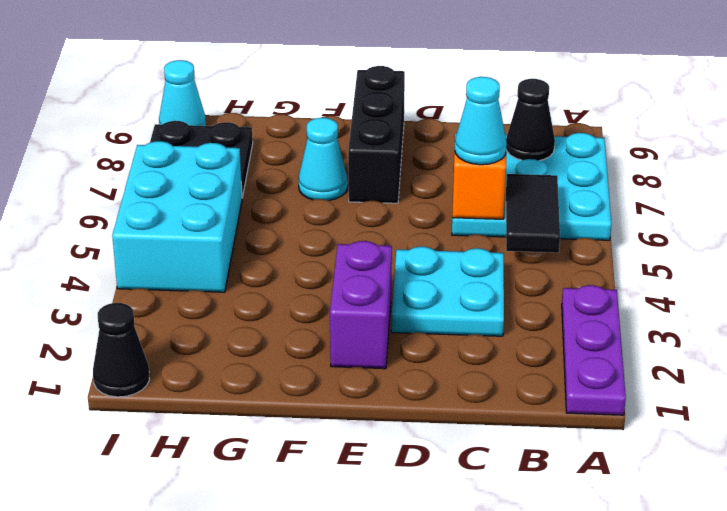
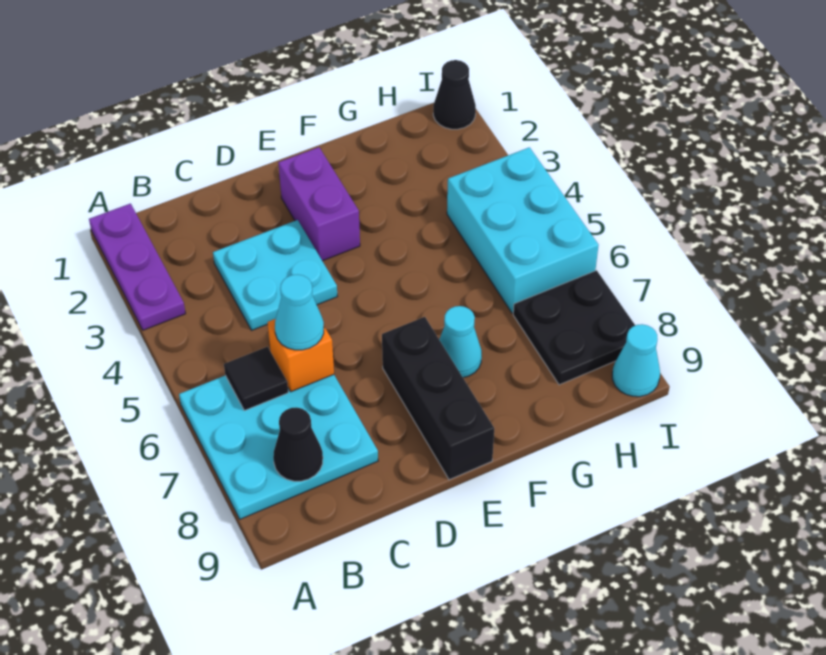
black 1x2 tile [506,174,560,253] -> black 1x1 tile [224,347,288,411]

